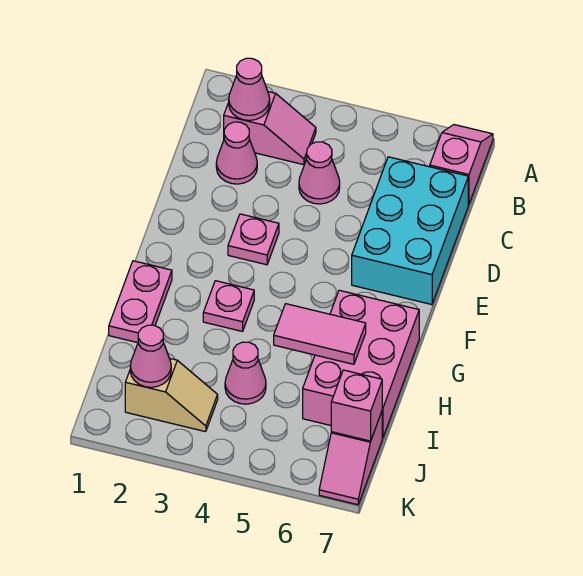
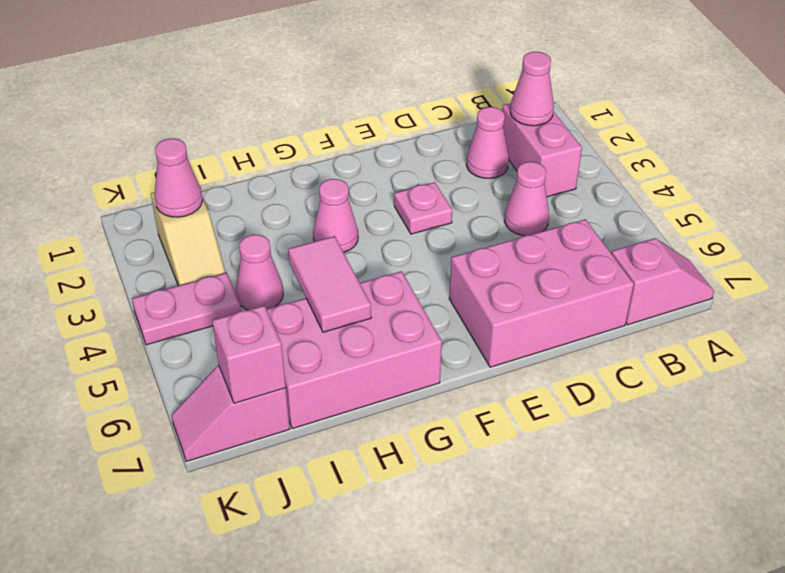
pink 1x2 slope [224,92,316,165] -> pink 1x2 brick [502,103,582,197]
cyan 2x3 brick [352,157,468,305] -> pink 2x3 brick [449,219,634,367]
pink 1x2 plate [109,261,172,343] -> pink 1x2 plate moved to [132,273,241,345]
pink 1x1 plate [203,281,254,331] -> pink 1x1 cone [313,179,358,252]

